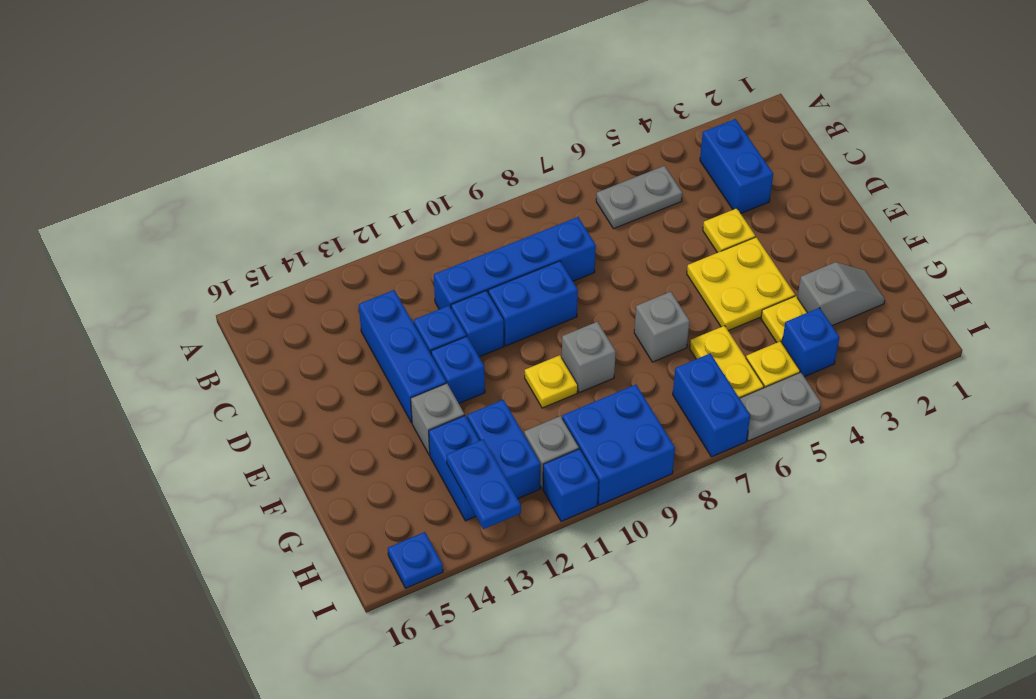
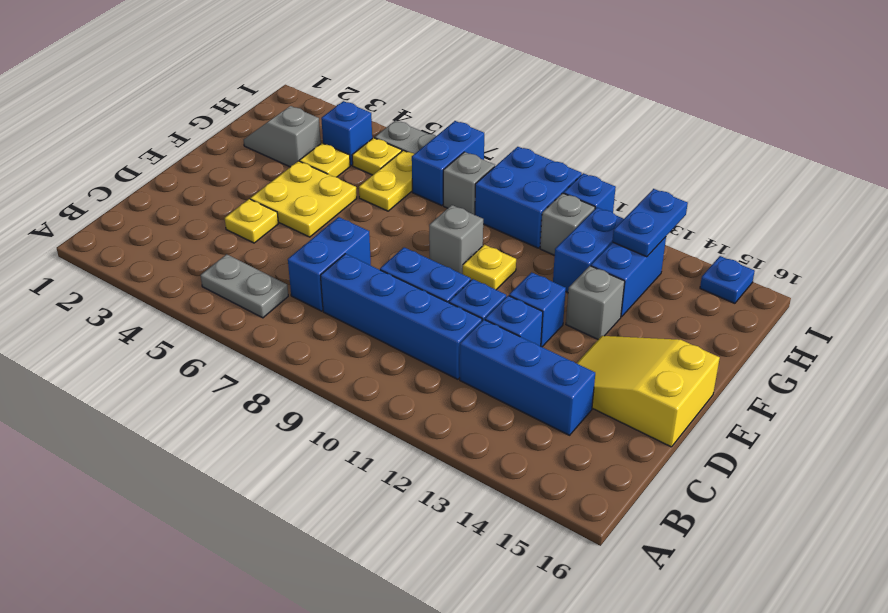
blue 1x2 brick [700,119,773,213] -> blue 1x2 brick moved to [288,217,371,311]
blue 1x3 brick [359,290,446,423] -> blue 1x3 brick turned to [460,320,595,435]
none -> yellow 2x3 slope [577,336,720,447]
grey 1x1 brick [634,292,690,362] -> grey 1x1 brick moved to [443,152,495,215]

